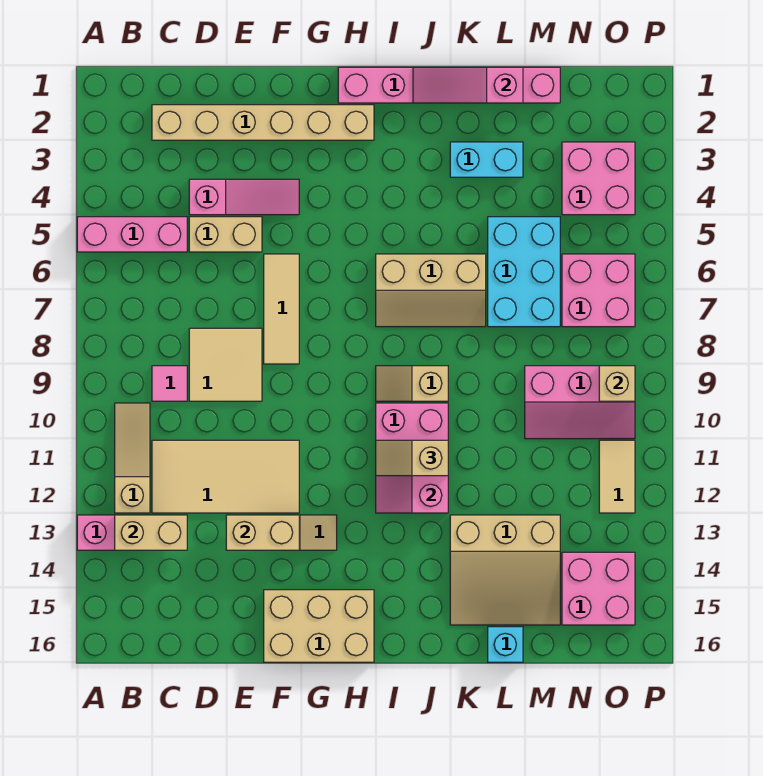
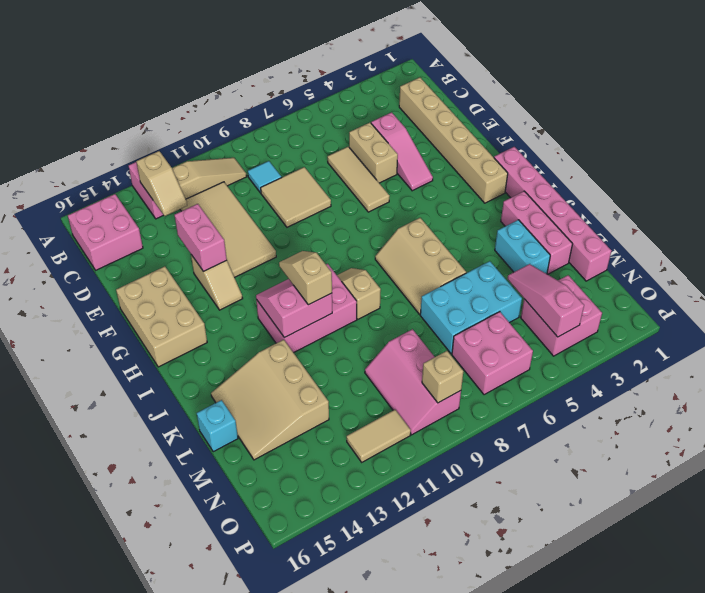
pink 1x3 brick [77,217,187,252] -> pink 1x3 brick moved to [501,191,572,274]
tan 1x2 brick [115,515,187,550] -> tan 1x2 slope [136,151,187,216]
pink 1x1 tile [152,366,187,401] -> cyan 1x1 tile [248,161,282,193]
tan 1x2 brick [226,515,299,550] -> pink 1x2 brick [175,204,227,272]
tan 1x3 tile [264,254,299,364] -> tan 1x3 tile turned to [328,147,390,212]
pink 1x3 slope [413,67,523,103] -> pink 1x3 slope moved to [507,264,584,337]
pink 2x2 brick [562,552,635,625] -> pink 2x2 brick moved to [68,194,143,270]

